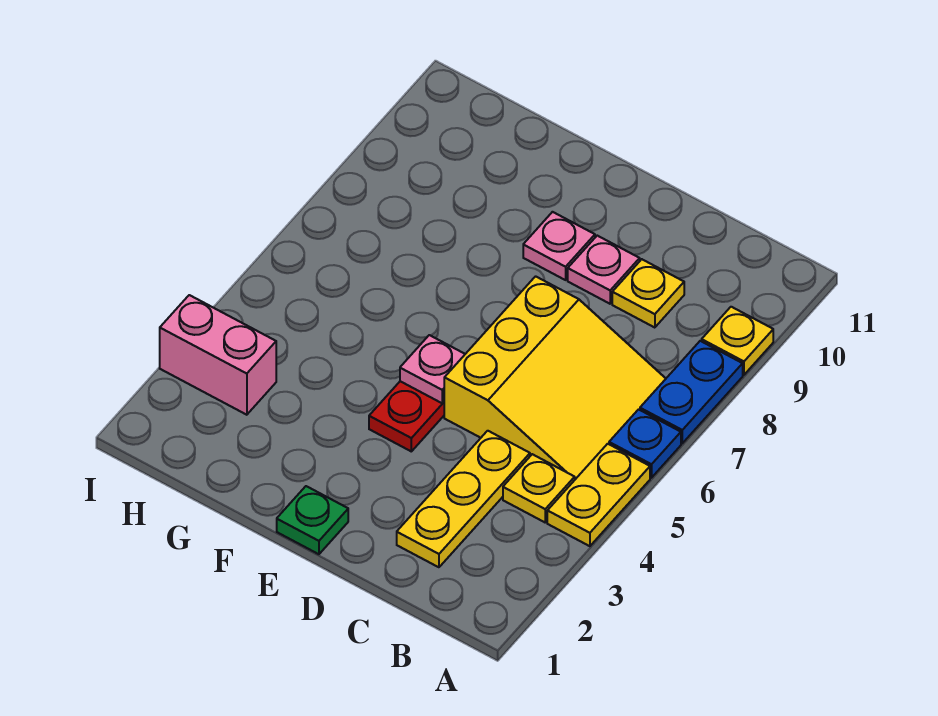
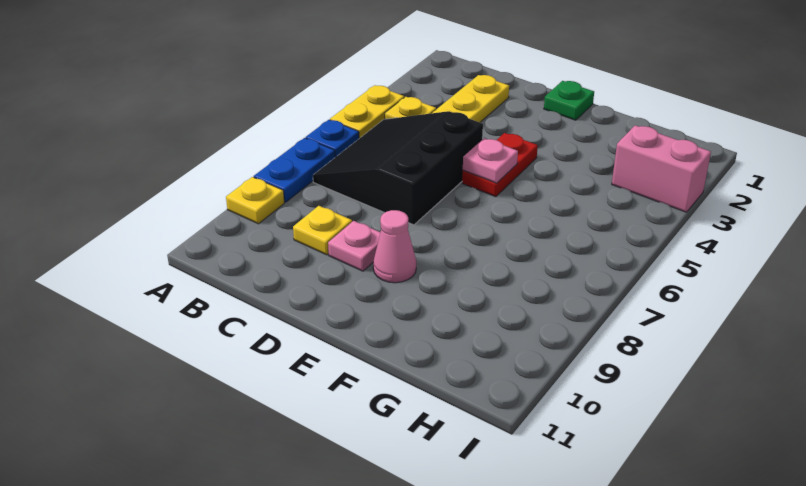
yellow 3x3 slope [444,276,666,479] -> black 3x3 slope [313,111,483,225]
pink 1x1 plate [523,212,595,280] -> pink 1x1 cone [373,210,416,283]

